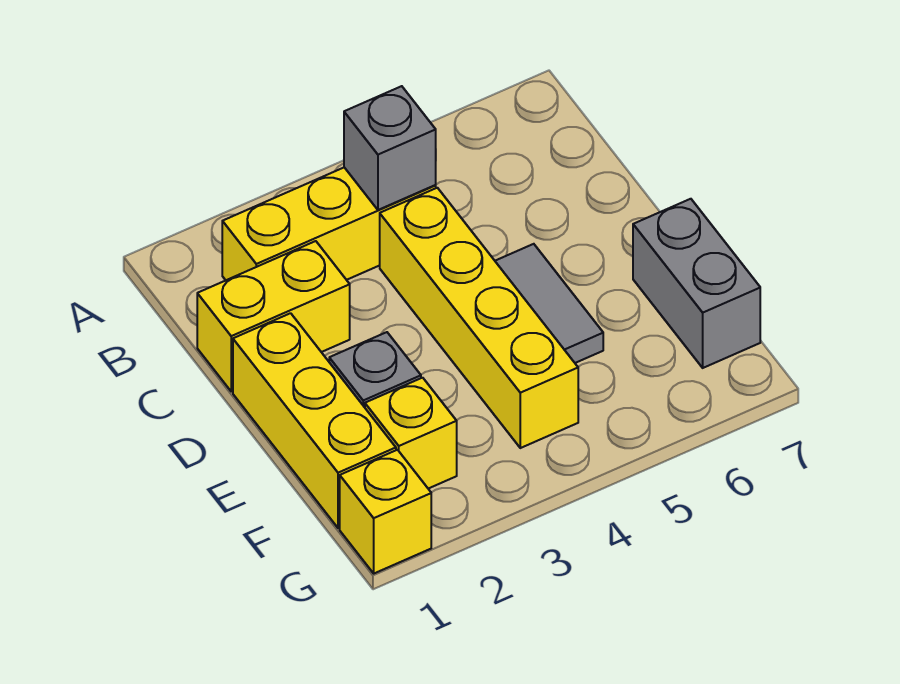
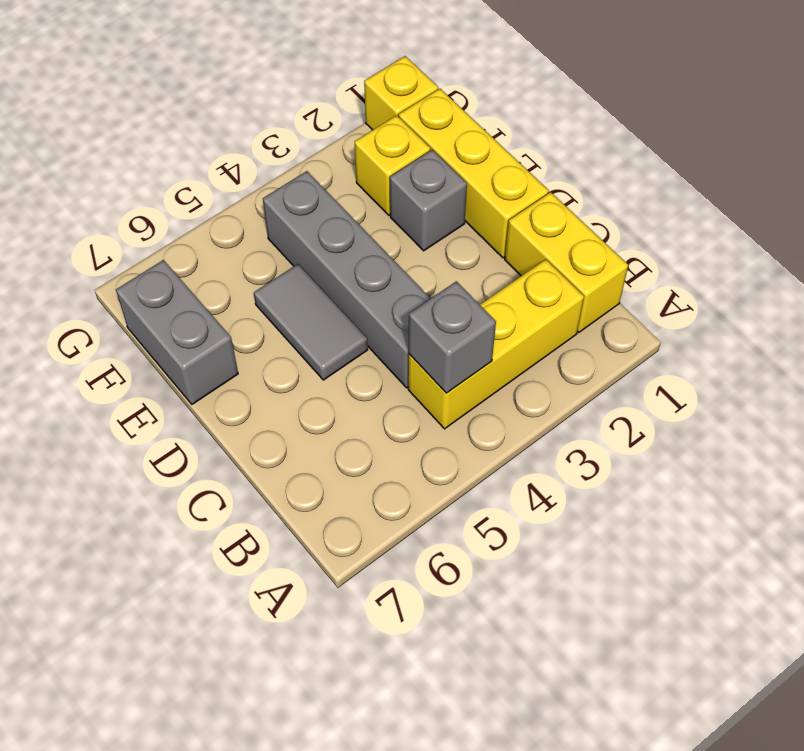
yellow 1x2 brick [197,241,350,391] -> yellow 1x2 brick turned to [505,192,628,332]
yellow 1x4 brick [380,188,578,448] -> grey 1x4 brick [263,171,431,388]

